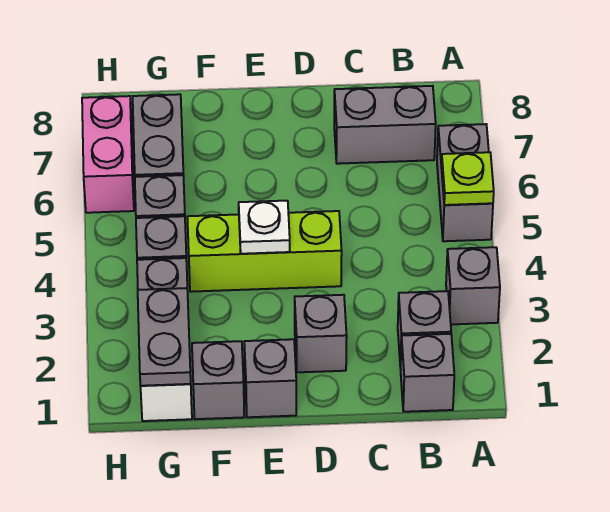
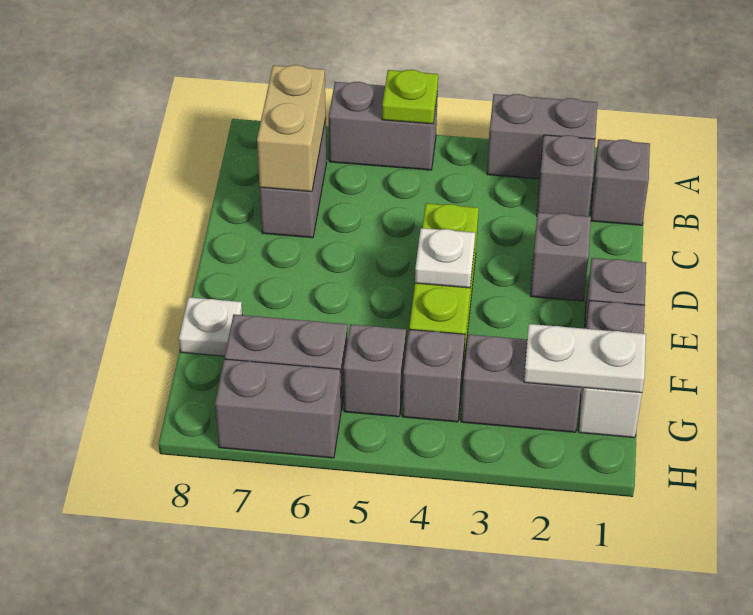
grey 1x1 brick [446,247,500,324] -> grey 1x2 brick [487,94,597,179]
none -> tan 1x2 brick [257,65,326,192]
none -> white 1x1 plate [179,297,242,356]
grey 1x2 plate [138,288,191,386] -> white 1x2 plate [524,324,646,393]
pink 1x2 brick [82,96,134,213] -> grey 1x2 brick [215,359,341,458]

